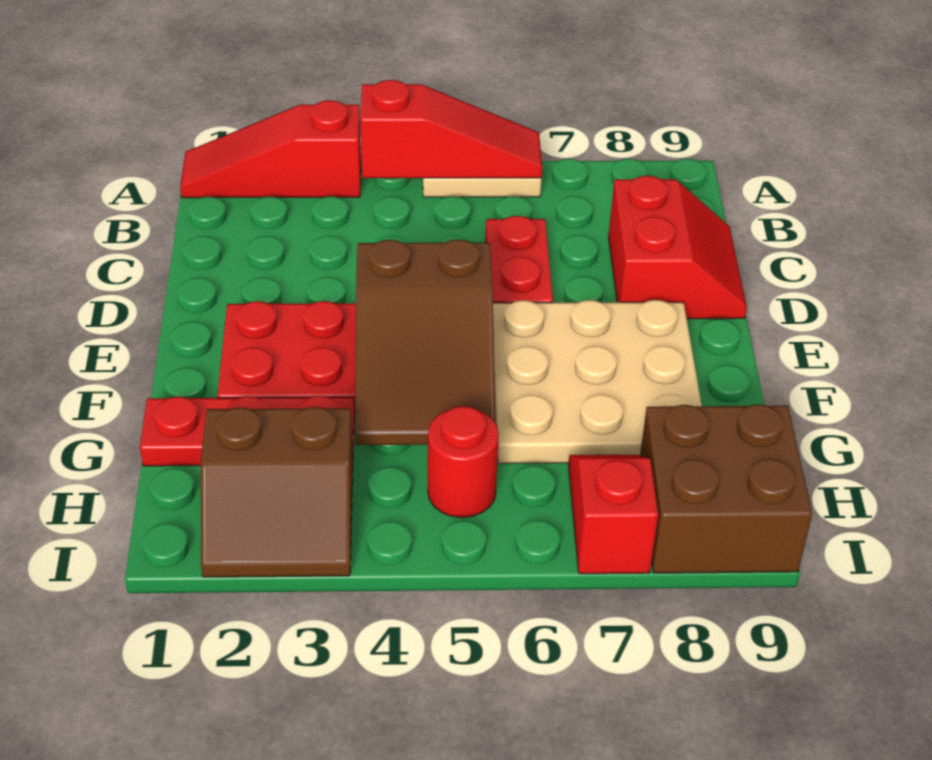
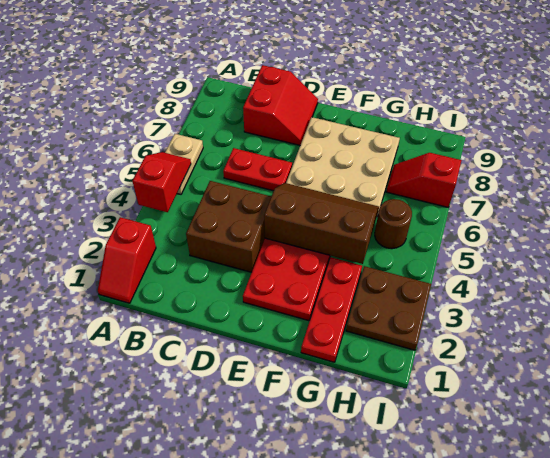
red 1x3 slope [180,100,361,198] -> red 1x2 slope [98,217,156,303]
red 1x3 slope [361,80,542,178] -> red 1x2 slope [133,152,191,212]
red 2x2 slope [609,176,747,319] -> red 2x2 slope turned to [243,65,318,145]
brown 2x3 slope [355,239,496,445] -> brown 2x3 slope turned to [264,183,379,264]
brown 2x2 slope [201,407,353,577] -> brown 2x2 plate [346,266,431,350]
red 1x1 round brick [428,406,499,518] -> brown 1x1 round brick [375,199,412,249]
brown 2x2 brick [640,404,812,573] -> brown 2x2 brick moved to [186,181,271,272]

